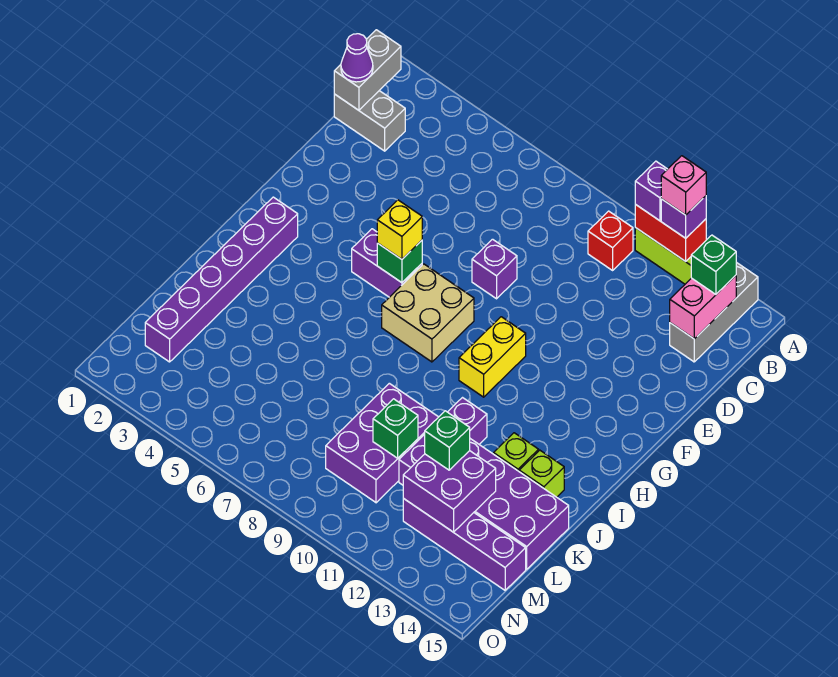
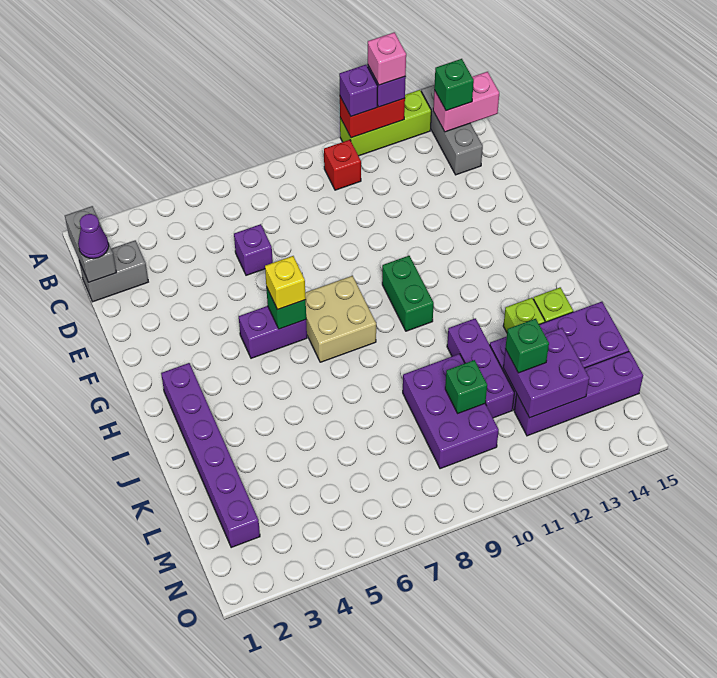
pink 1x2 brick [670,275,736,339] -> pink 1x2 brick turned to [433,72,499,132]
purple 1x1 brick [472,239,517,299] -> purple 1x1 brick moved to [234,224,273,275]
yellow 1x2 brick [459,317,526,397] -> green 1x2 brick [382,256,434,331]

